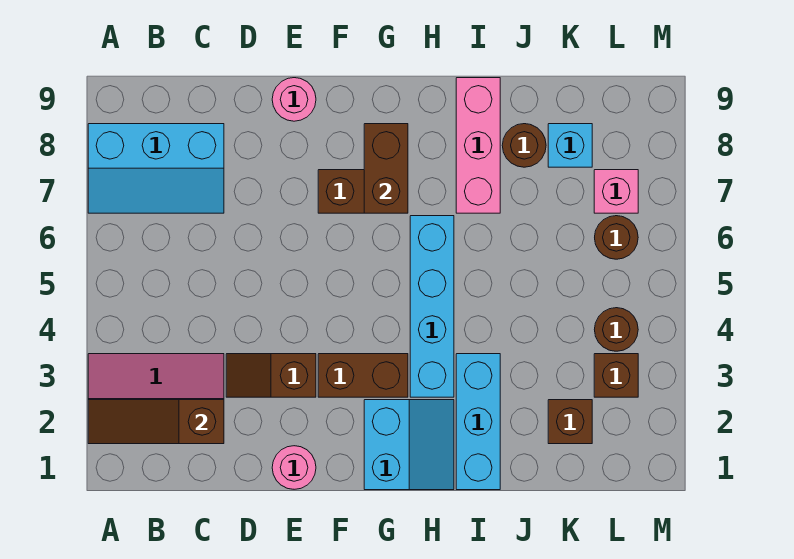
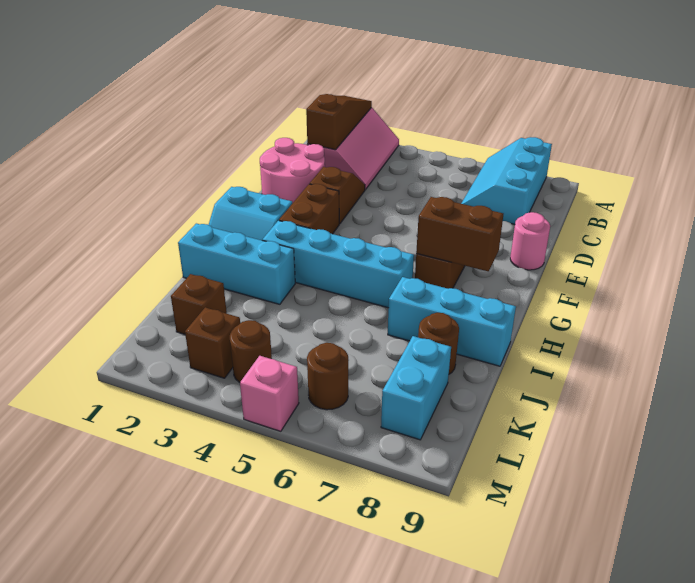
pink 1x1 round brick [272,446,316,489] -> pink 2x2 round brick [260,138,325,203]
pink 1x3 brick [456,78,500,213] -> cyan 1x3 brick [388,277,516,366]
cyan 1x1 brick [548,124,592,167] -> cyan 1x2 brick [381,336,451,440]
pink 1x1 brick [594,170,638,213] -> pink 1x1 brick moved to [240,356,299,431]

